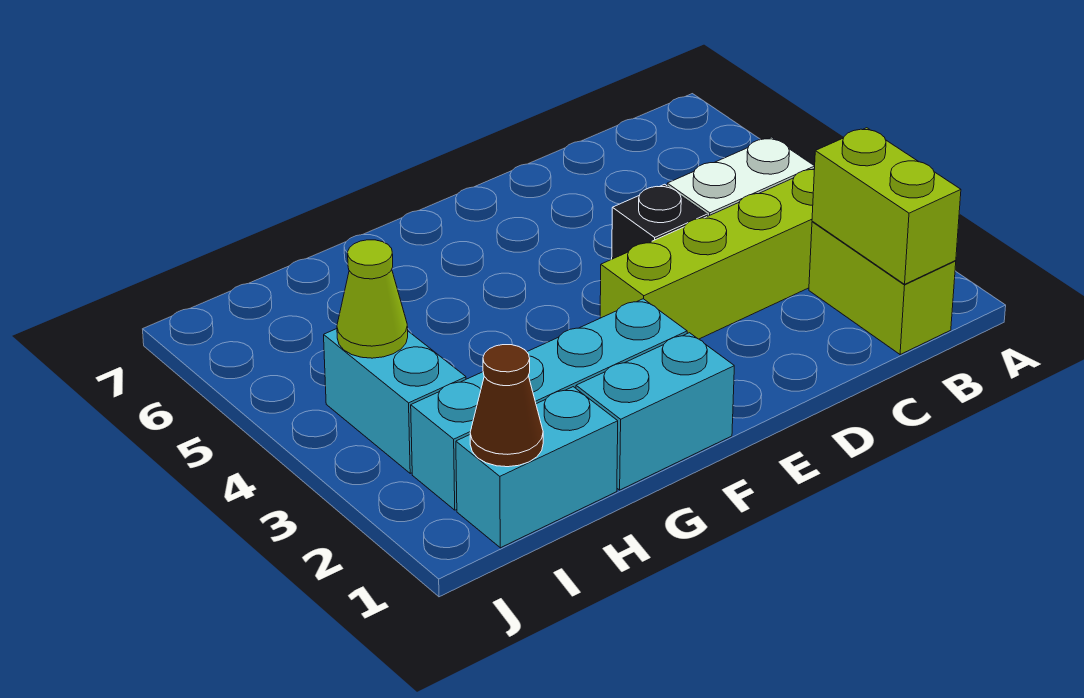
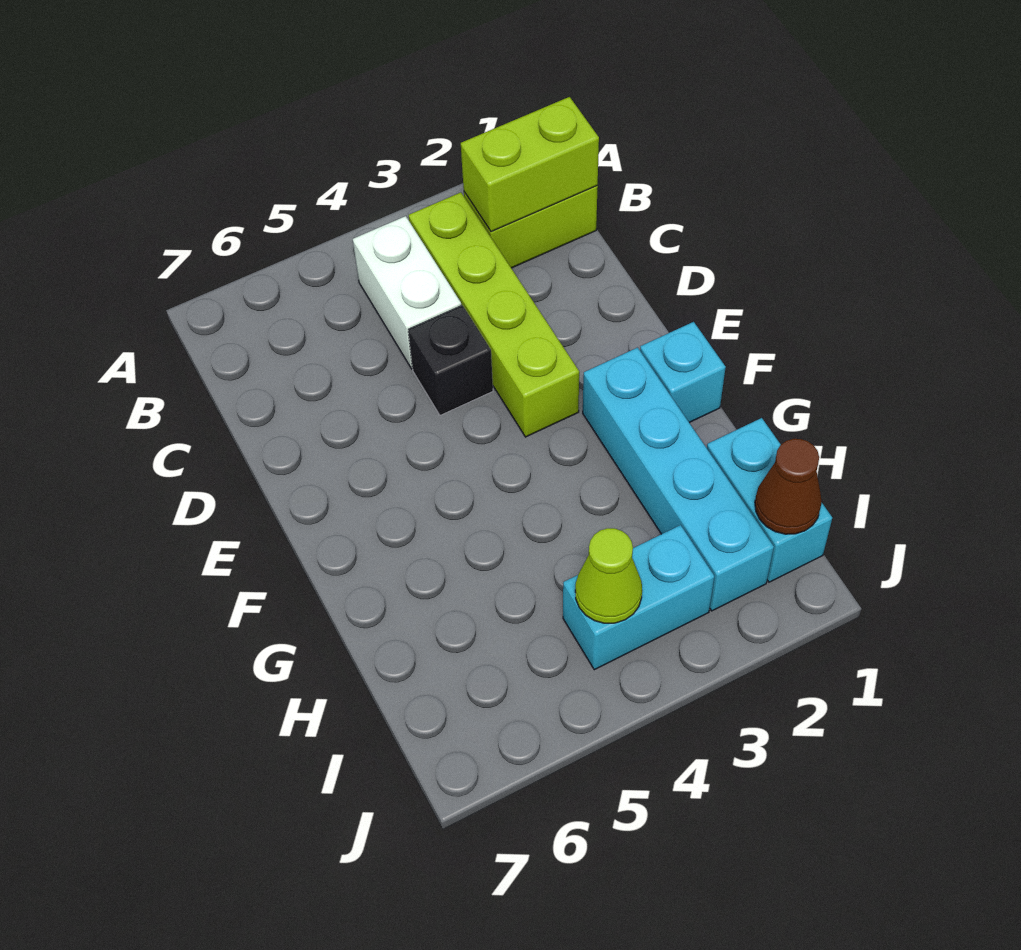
cyan 1x2 brick [576,333,734,490] -> cyan 1x1 brick [640,322,726,423]

